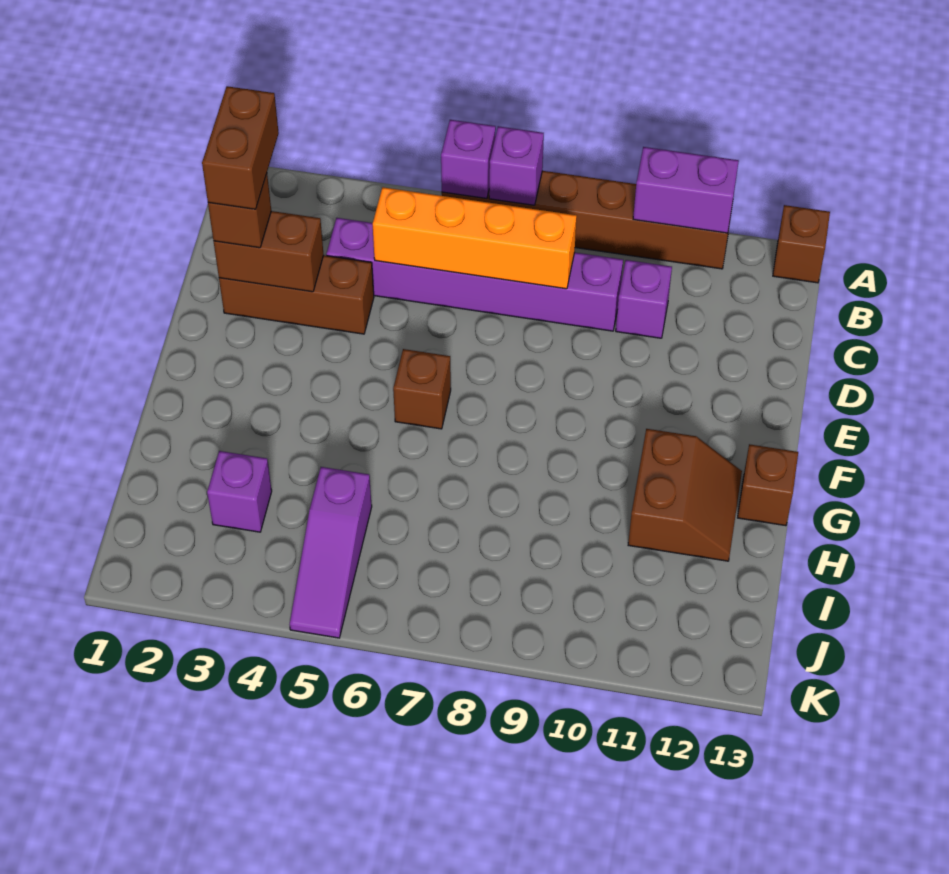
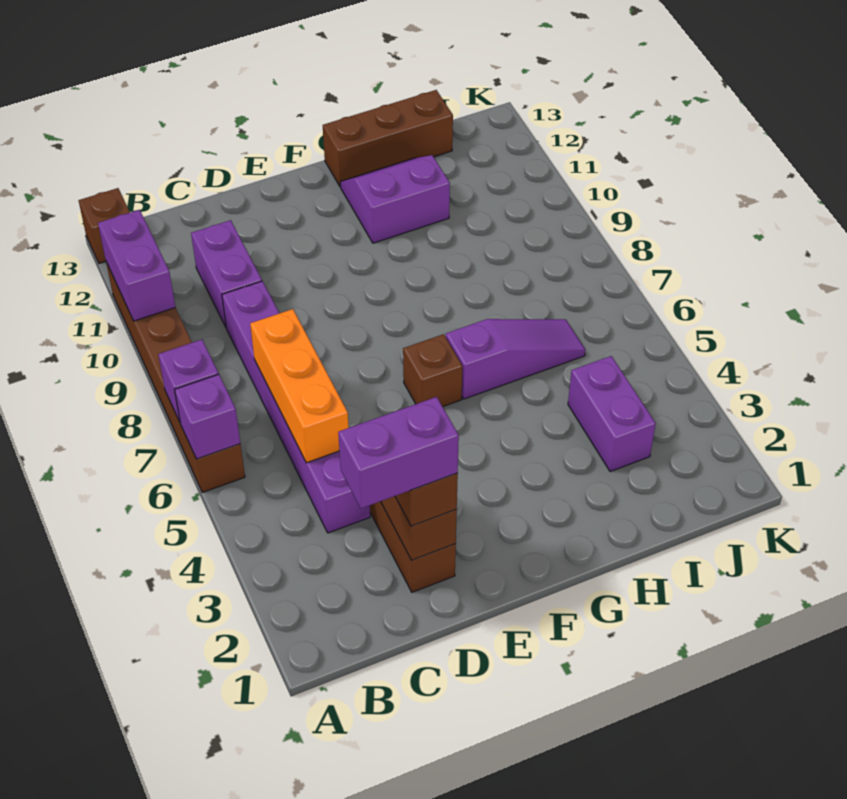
brown 1x2 brick [202,86,279,209] -> purple 1x2 brick [338,397,459,508]
orange 1x4 brick [373,187,577,289] -> orange 1x3 brick [250,309,349,463]
purple 1x1 brick [616,260,672,338] -> purple 1x2 brick [191,220,262,327]
brown 2x2 slope [628,429,742,561] -> purple 2x2 slope [340,155,450,243]
brown 1x1 brick [738,444,798,526] -> brown 1x3 brick [323,90,453,187]
purple 1x1 brick [207,451,272,532] -> purple 1x2 brick [568,356,656,472]
purple 1x3 slope [290,467,372,638] -> purple 1x3 slope moved to [446,319,585,399]

